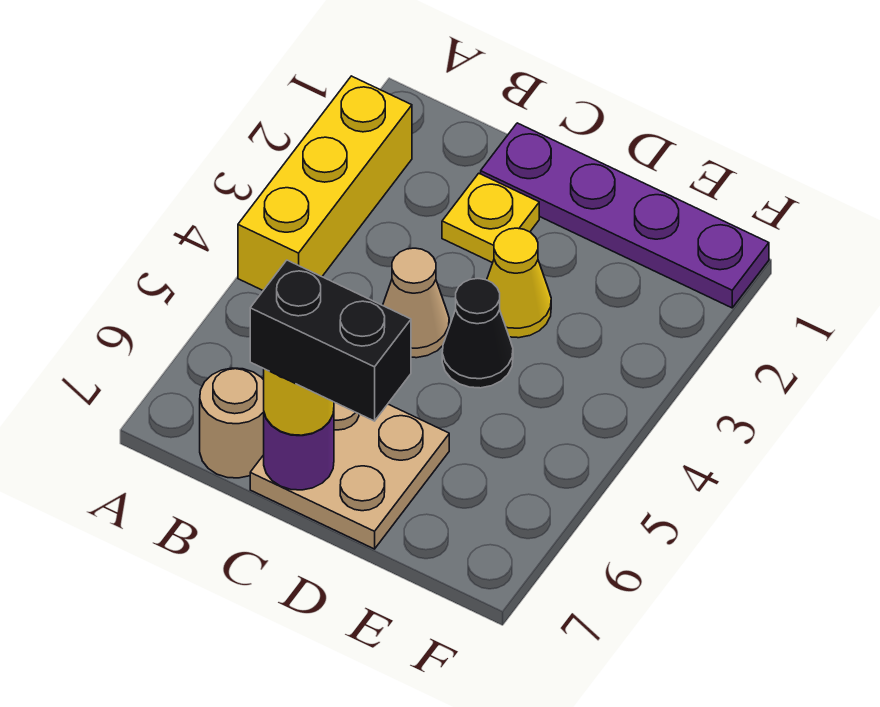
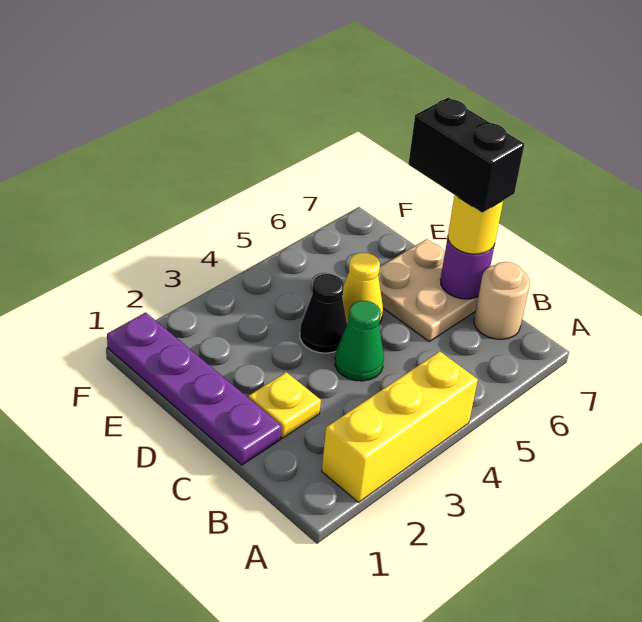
tan 1x1 cone [383,248,449,358] -> green 1x1 cone [335,301,384,381]
yellow 1x1 cone [487,228,551,338] -> yellow 1x1 cone moved to [342,253,383,324]

